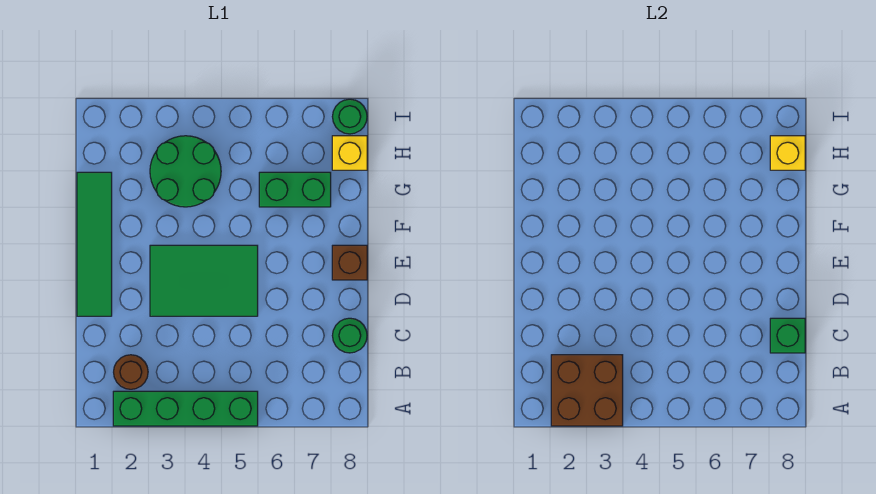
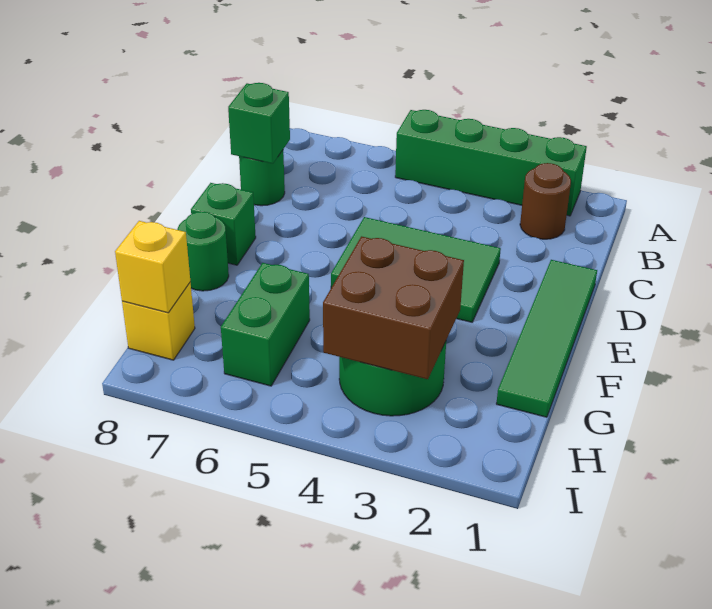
brown 2x2 brick [551,355,623,426] -> brown 2x2 brick moved to [323,236,464,379]
brown 1x1 brick [332,245,367,280] -> green 1x1 brick [191,183,256,265]
green 1x2 brick [259,172,331,207] -> green 1x2 brick turned to [221,263,310,386]
green 1x1 round brick [332,99,367,134] -> green 1x1 round brick moved to [177,212,229,291]

